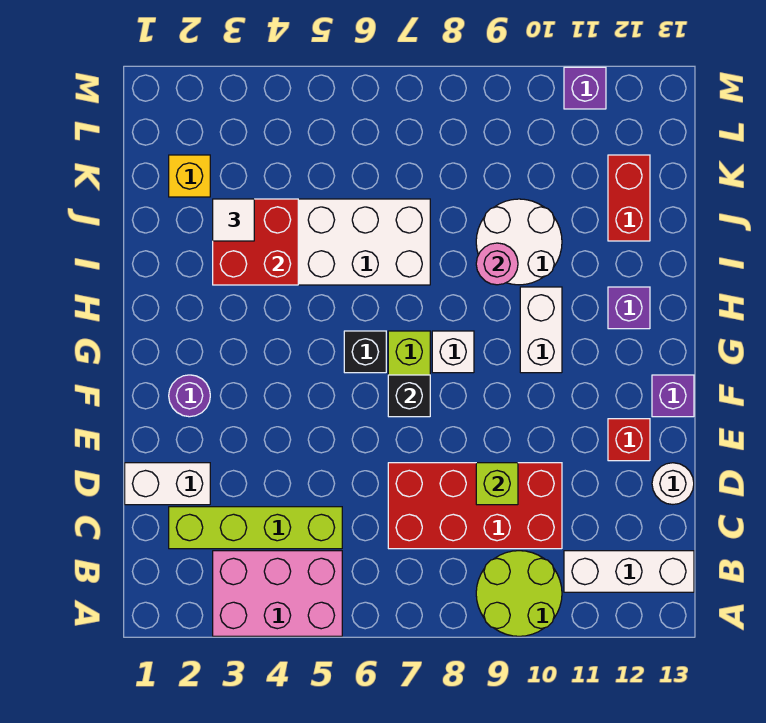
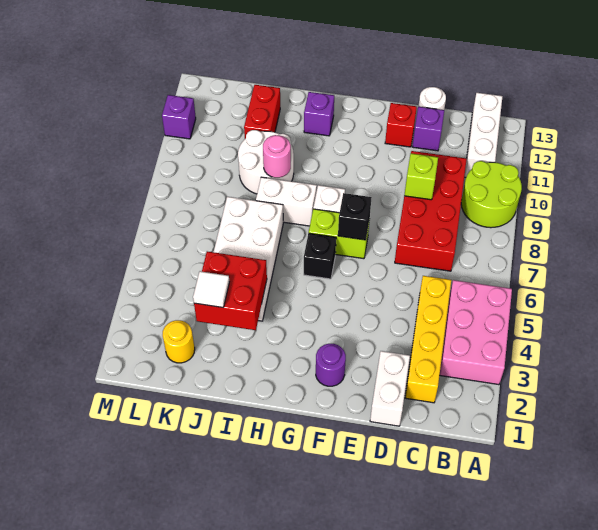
lime 1x4 brick [169,507,342,549] -> yellow 1x4 brick [405,276,451,403]
purple 1x1 brick [652,375,694,417] -> purple 1x1 brick moved to [412,107,444,151]
white 1x2 brick [520,287,562,373] -> white 1x2 brick moved to [256,177,317,226]
red 1x2 brick [608,155,650,241] -> red 1x2 brick turned to [244,85,280,139]
yellow 1x1 brick [169,155,210,197] -> yellow 1x1 round brick [163,320,195,363]

